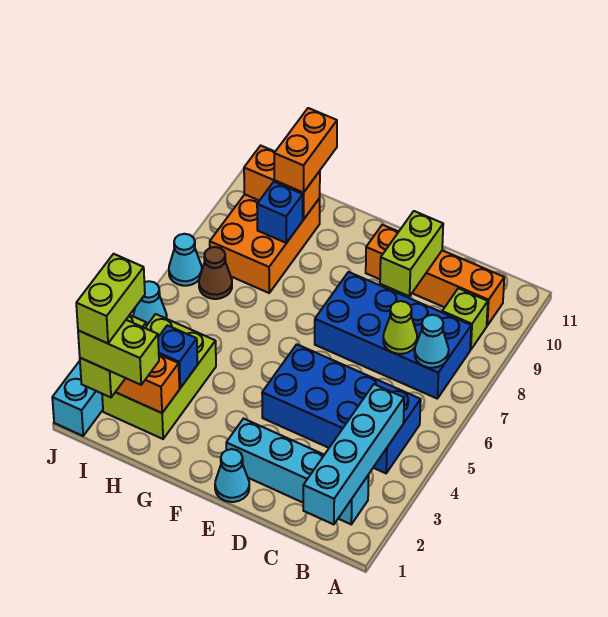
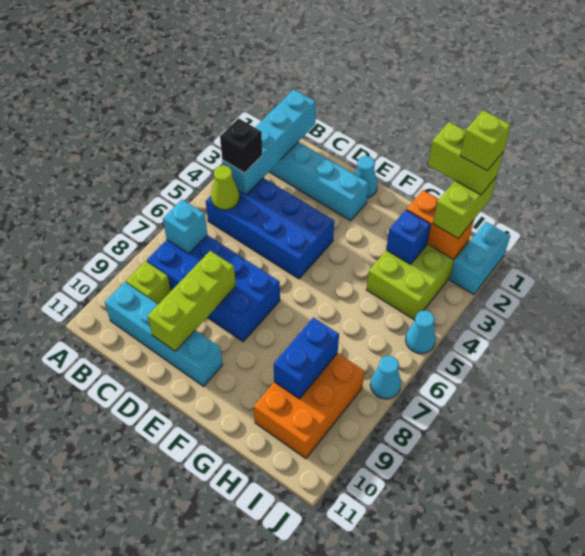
none -> black 1x1 brick [220,118,262,173]
cyan 1x1 cone [415,315,449,368] -> cyan 1x1 brick [163,199,207,254]
orange 1x4 brick [366,225,504,326] -> cyan 1x4 brick [105,282,223,386]
lime 1x1 cone [383,301,417,354] -> lime 1x1 cone moved to [211,165,239,210]
lime 1x2 brick [380,211,443,296] -> lime 1x3 brick [148,251,236,351]
blue 1x1 brick [257,182,303,243] -> blue 1x2 brick [274,317,339,399]
orange 1x2 brick [244,146,320,220] -> none
orange 1x2 brick [274,108,337,193] -> none
lime 1x2 brick [76,254,145,343] -> lime 1x1 brick [460,110,511,171]
brown 1x1 cone [199,247,232,299] -> none

